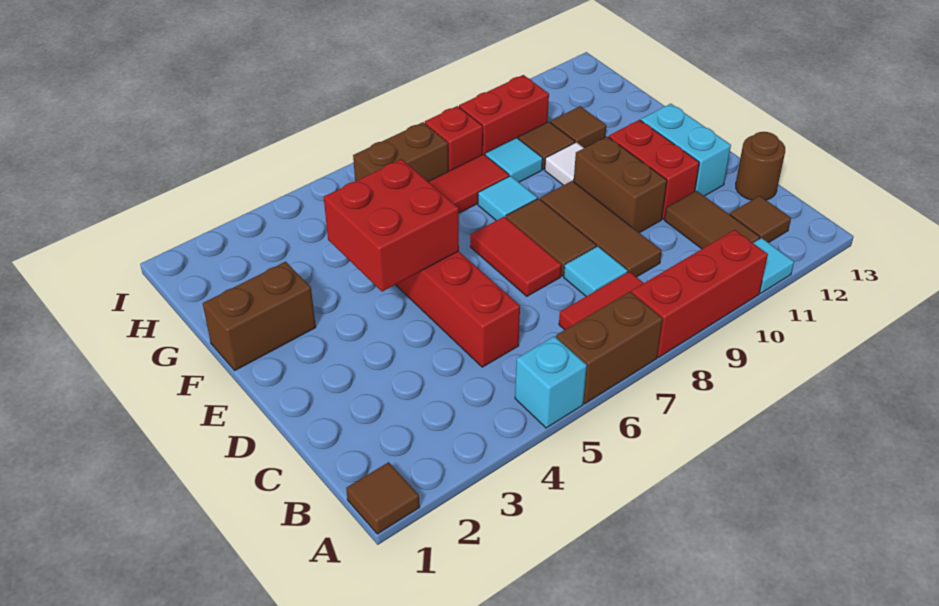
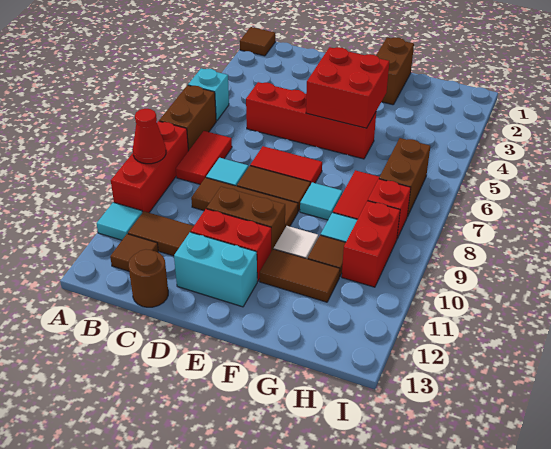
none -> red 1x1 cone [133,109,166,164]
brown 1x1 tile [550,106,606,148] -> brown 1x2 tile [260,249,340,302]

